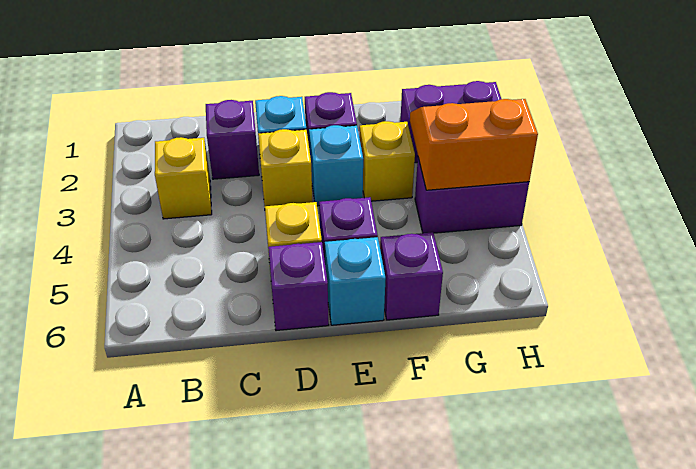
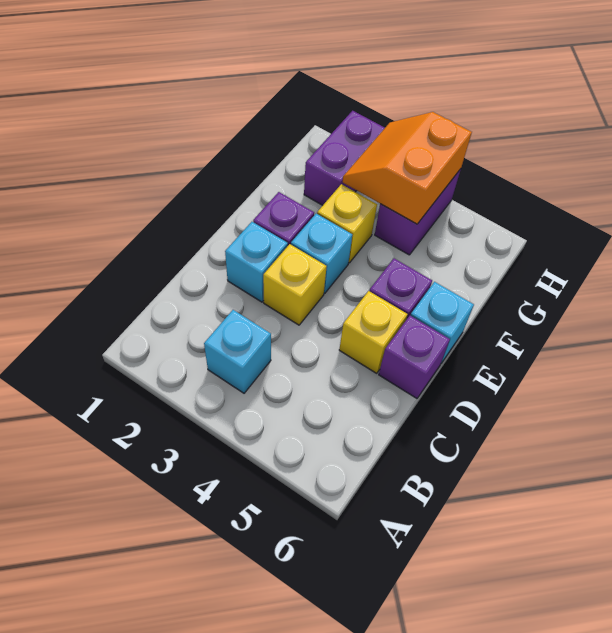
yellow 1x1 brick [155,137,212,219] -> cyan 1x1 brick [204,310,271,393]
purple 1x1 brick [206,100,259,179] -> none
purple 1x1 brick [380,232,443,320] -> none

